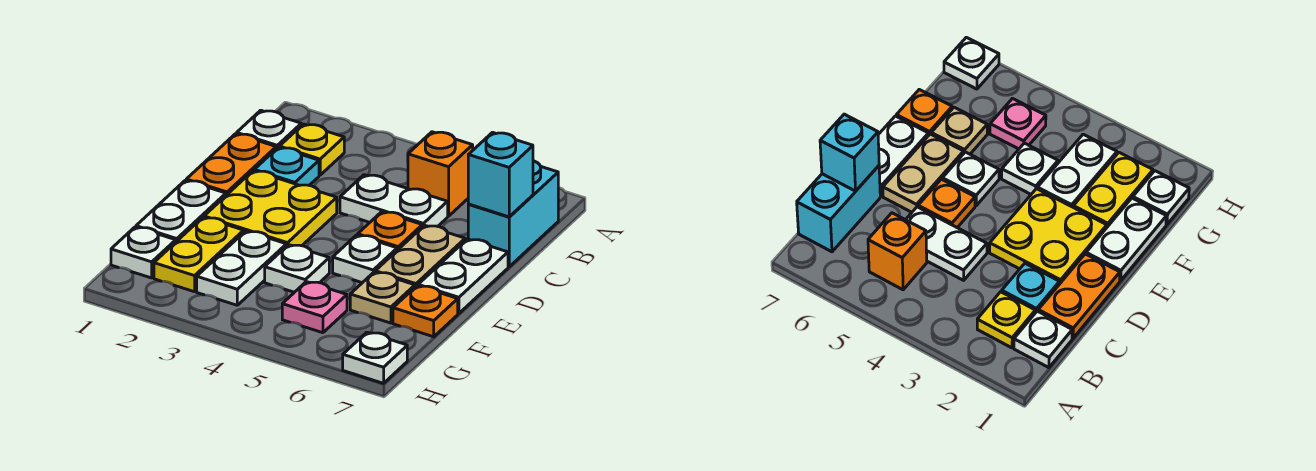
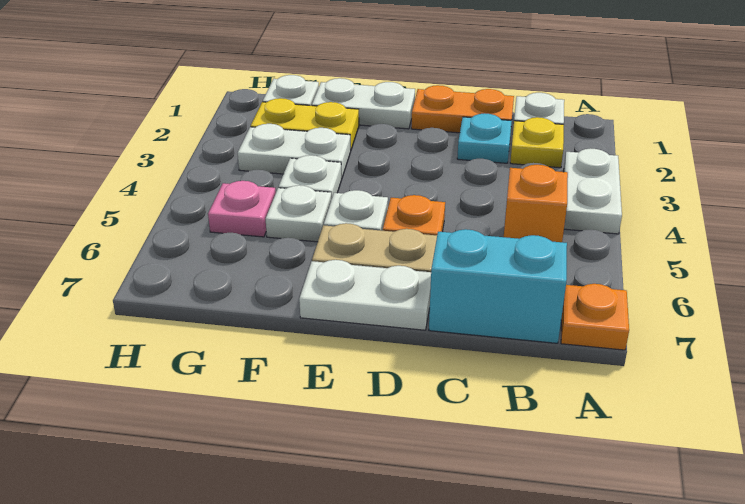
white 1x2 plate [340,175,448,227] -> white 1x2 plate moved to [564,148,622,234]
cyan 1x1 brick [468,132,533,217] -> none
yellow 2x2 plate [204,171,337,246] -> none
tan 1x1 plate [350,272,415,323] -> none
orange 1x1 plate [393,286,458,337] -> orange 1x1 plate moved to [561,284,629,350]
white 1x1 plate [343,332,407,383] -> white 1x1 plate moved to [266,185,331,242]

